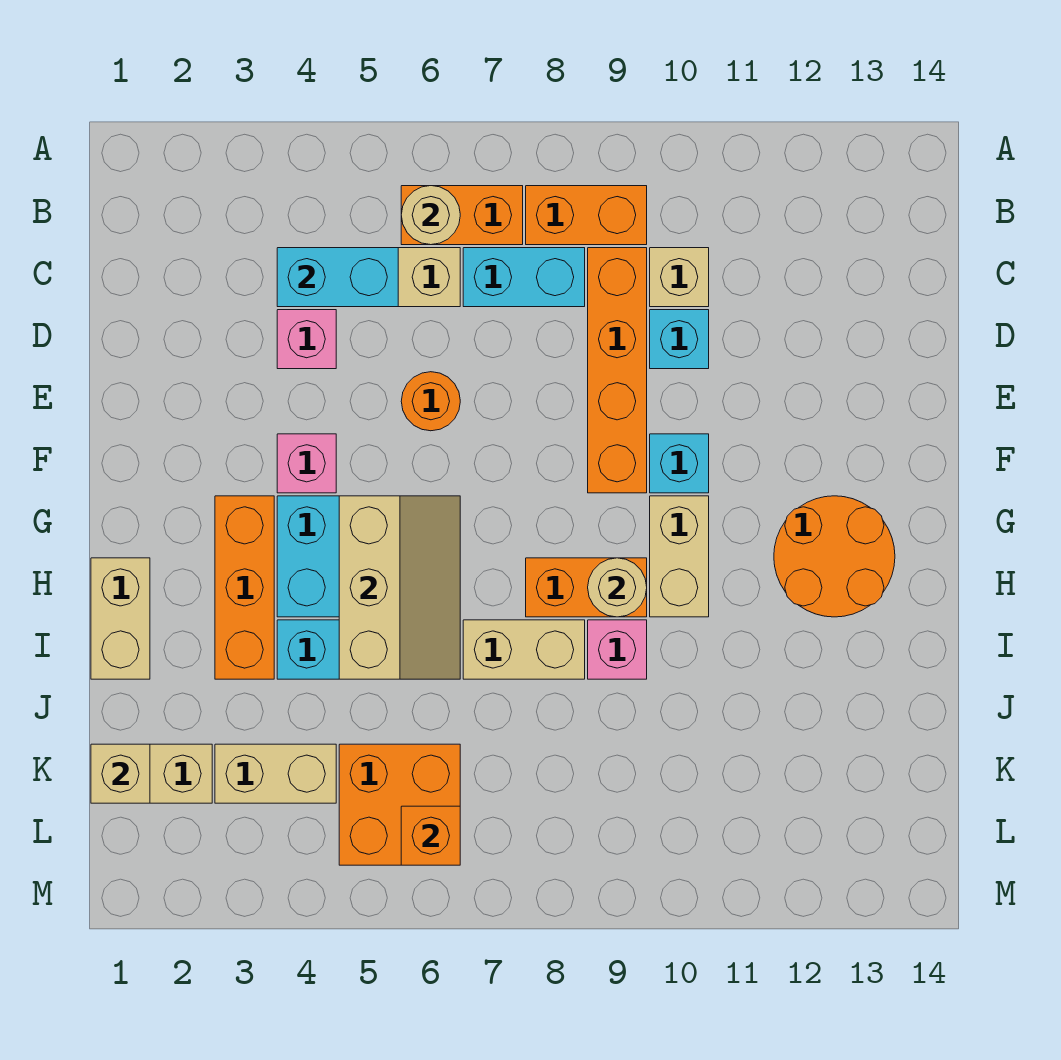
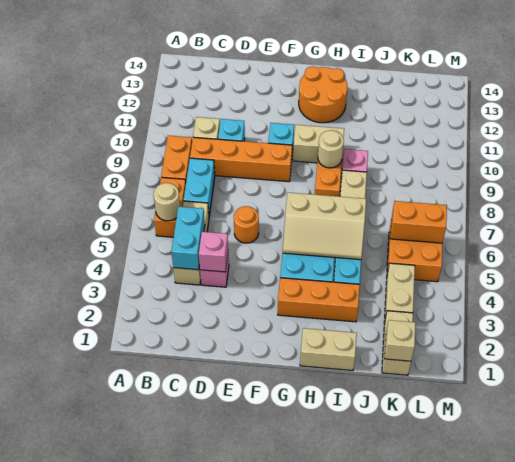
pink 1x1 brick [277,434,336,493] -> pink 1x1 brick moved to [199,232,228,272]
tan 2x3 slope [339,496,460,679] -> tan 2x3 slope turned to [283,193,366,260]
orange 1x1 brick [401,806,460,865] -> orange 1x2 brick [391,201,447,243]

